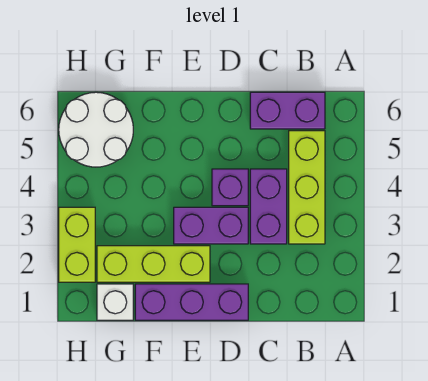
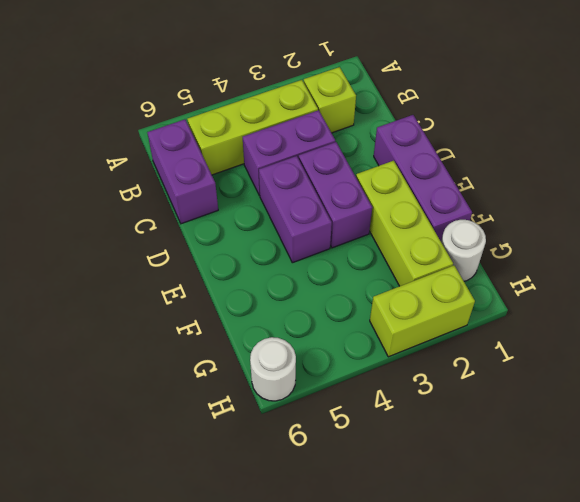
none -> lime 1x1 brick [304,67,356,133]
purple 1x1 brick [212,169,248,206] -> purple 1x2 brick [259,156,332,263]
white 1x1 brick [97,284,133,320] -> white 1x1 round brick [441,220,486,281]
white 2x2 round brick [59,92,133,167] -> white 1x1 round brick [250,337,296,401]

